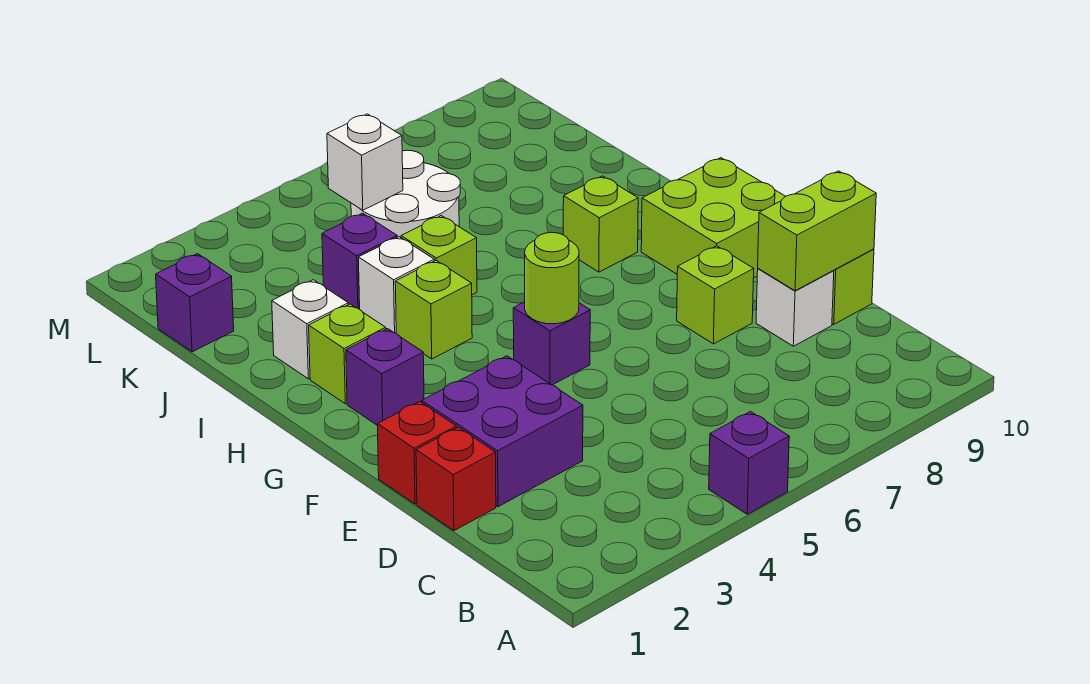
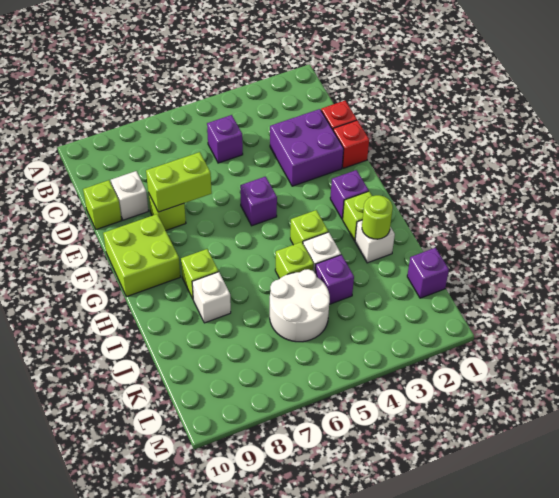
purple 1x1 brick [709,412,789,514] -> purple 1x1 brick moved to [207,115,243,163]
lime 1x2 brick [758,171,876,291] -> lime 1x2 brick moved to [146,152,212,212]
lime 1x1 round brick [525,232,579,324] -> lime 1x1 round brick moved to [362,195,393,239]
white 1x1 brick [327,114,403,210] -> white 1x1 brick moved to [192,272,231,323]

